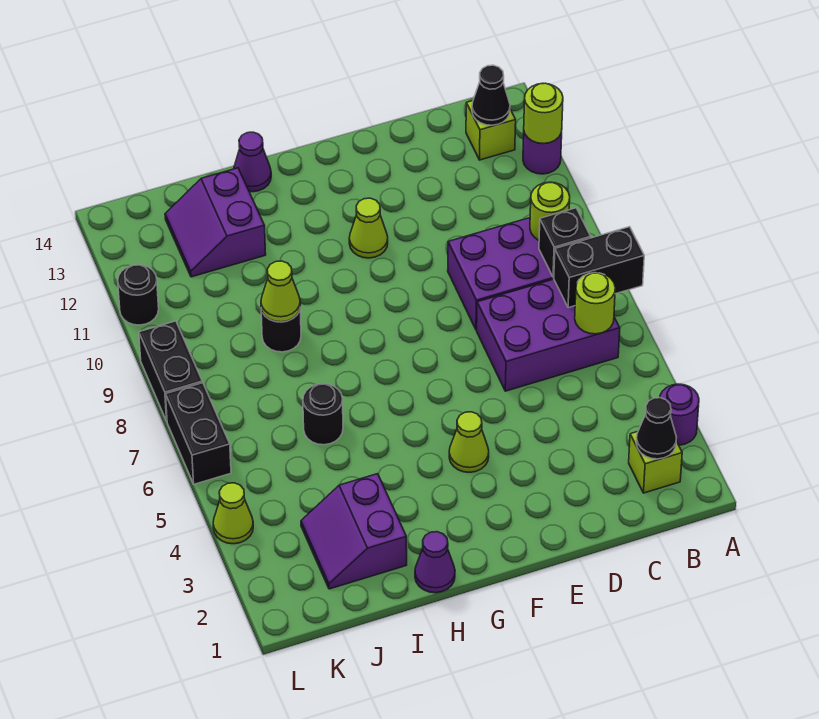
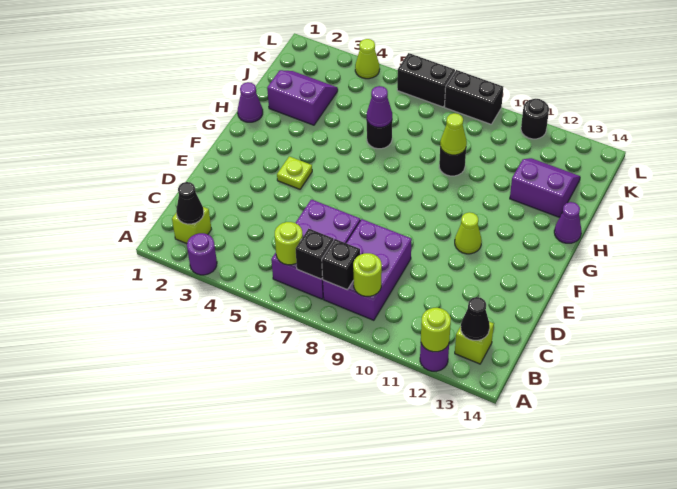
black 1x2 brick [554,227,644,308] -> black 1x1 brick [296,229,334,279]
lime 1x1 cone [449,412,489,472] -> lime 1x1 plate [277,156,312,189]
none -> purple 1x1 cone [367,86,392,127]

